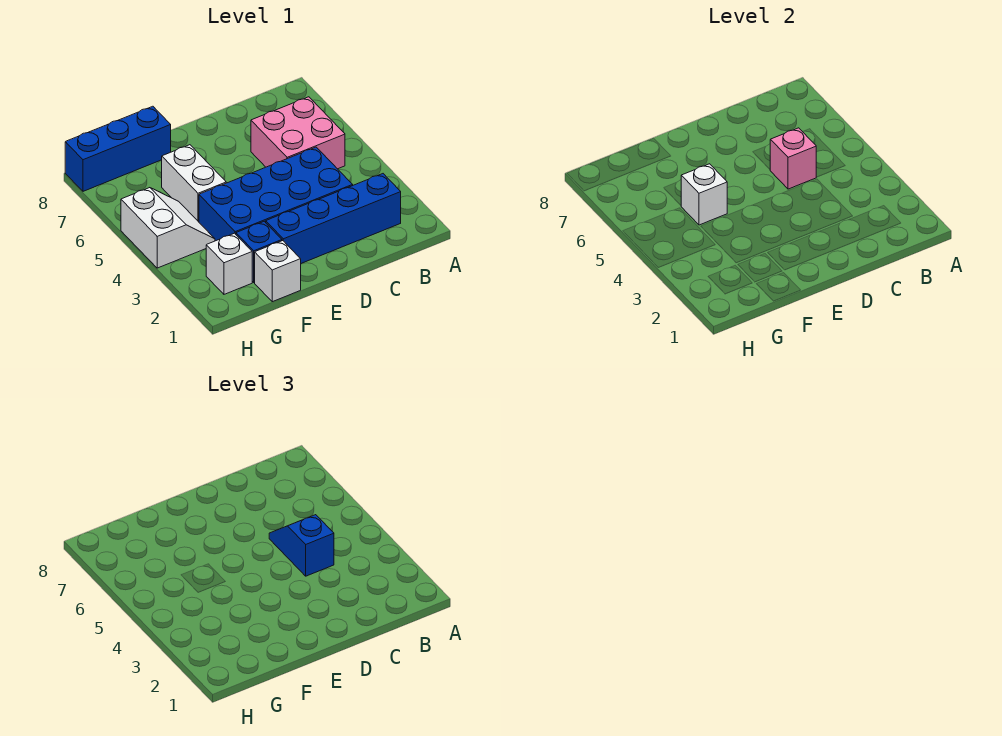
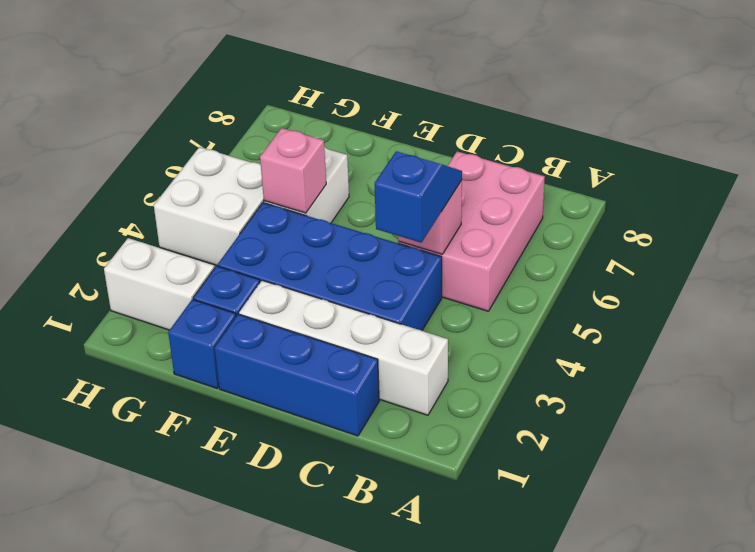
blue 1x4 brick [266,174,401,263] -> white 1x4 brick [239,280,448,415]
pink 2x2 brick [251,97,345,169] -> pink 2x3 brick [398,151,545,311]
white 1x1 brick [255,241,301,302] -> blue 1x1 brick [168,299,236,388]
white 1x1 brick [681,164,727,225] -> pink 1x1 brick [260,128,326,213]
blue 1x3 brick [65,106,171,191] -> blue 1x3 brick moved to [215,314,379,436]
white 1x1 brick [206,233,252,294] -> white 1x2 brick [104,238,215,330]
white 2x2 slope [121,188,215,268] -> white 2x2 brick [154,147,264,266]

